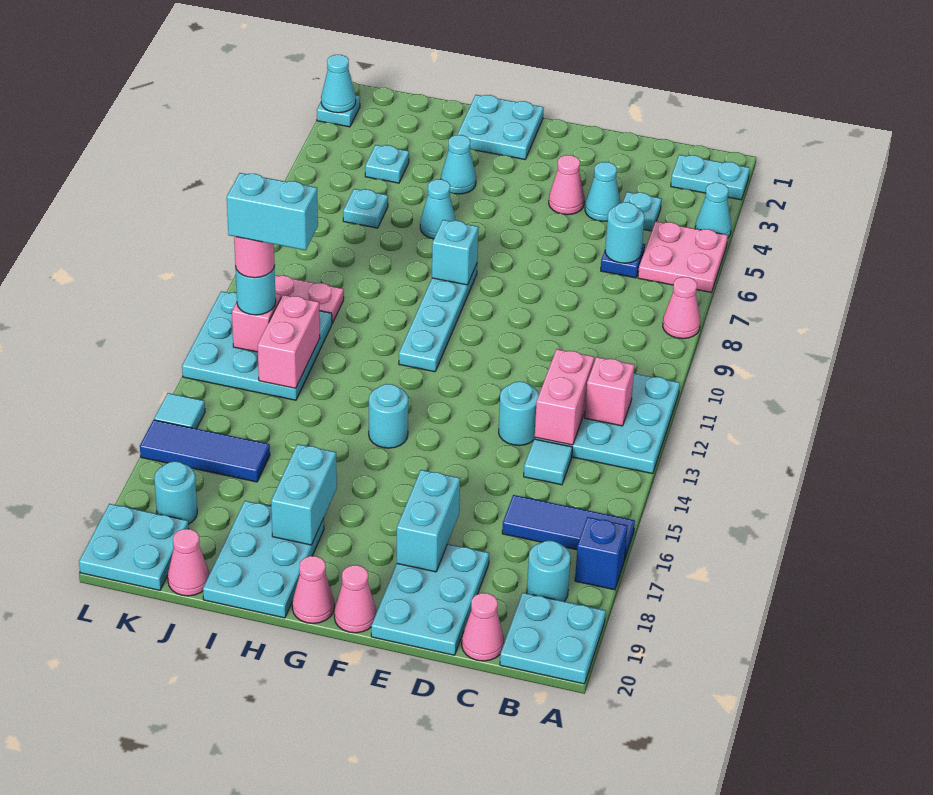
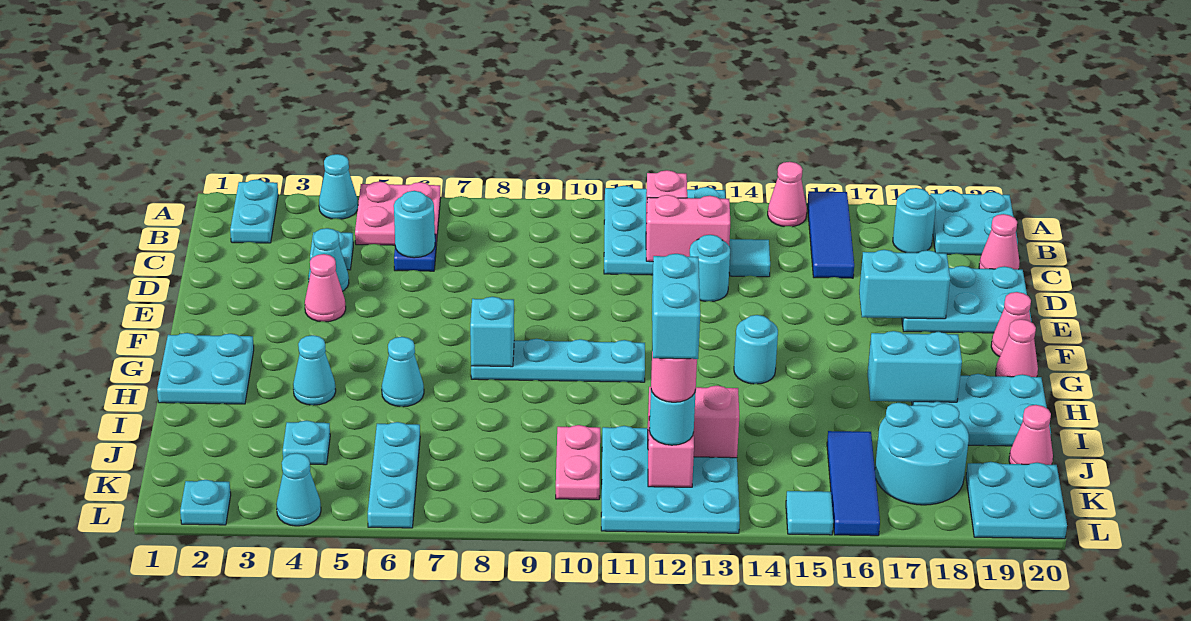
pink 1x1 cone [663,277,700,339] -> pink 1x1 cone moved to [768,162,807,227]
blue 1x1 brick [575,517,627,590] -> none
cyan 1x1 plate [343,189,388,228] -> cyan 1x3 plate [368,422,420,528]
cyan 1x1 round brick [154,462,197,524] -> cyan 2x2 round brick [875,403,969,505]
cyan 1x1 cone [321,55,356,113] -> cyan 1x1 cone moved to [276,453,321,526]

